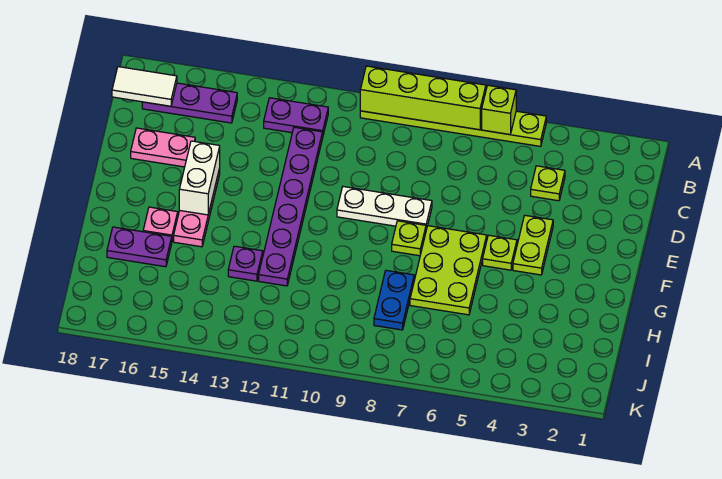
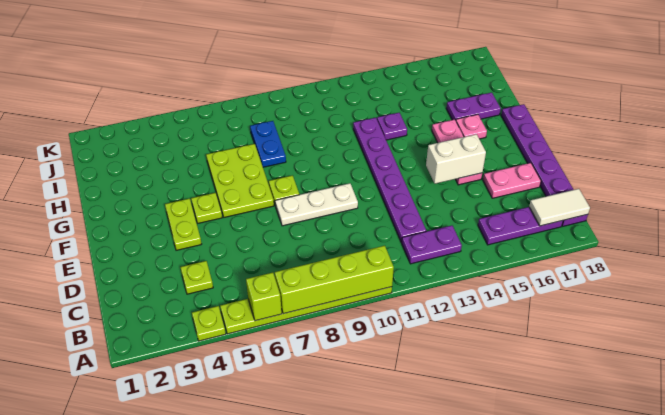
none -> lime 1x1 plate [192,306,226,341]
none -> purple 1x6 plate [501,104,588,226]
white 1x2 brick [179,141,220,215] -> white 1x2 brick turned to [426,134,486,184]

